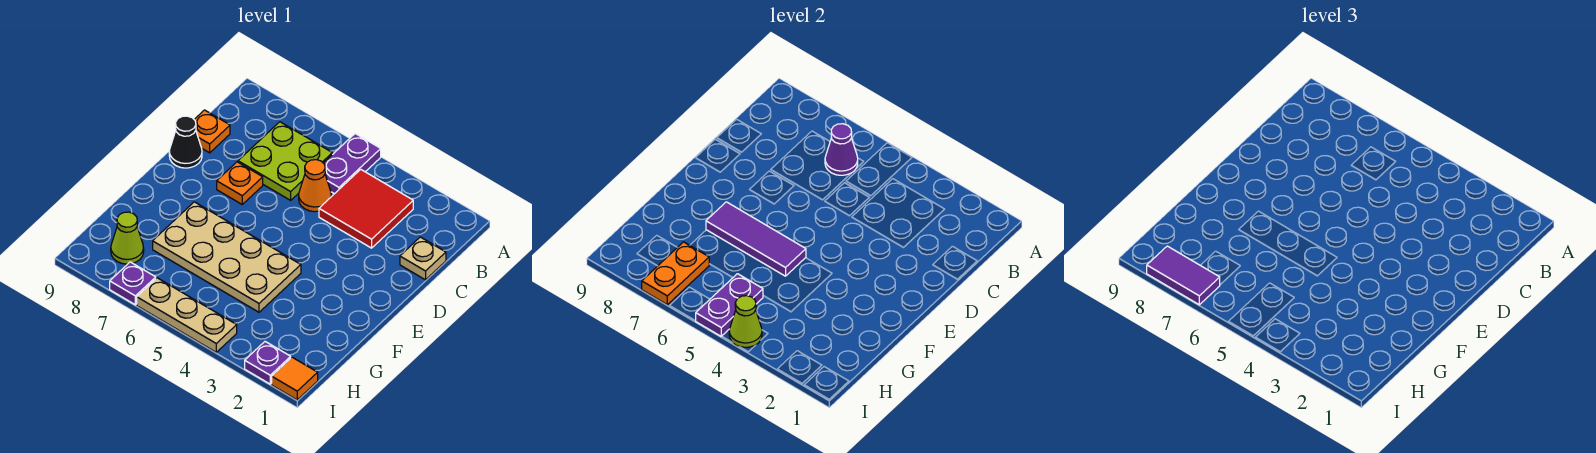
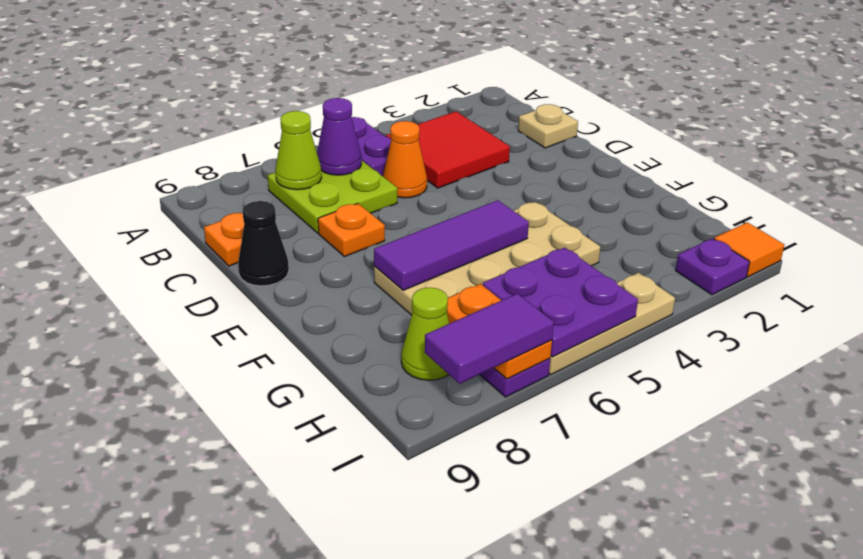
purple 1x2 plate [696,274,763,336] -> purple 2x2 plate [483,248,638,357]
lime 1x1 cone [729,296,762,347] -> lime 1x1 cone moved to [275,111,322,190]

